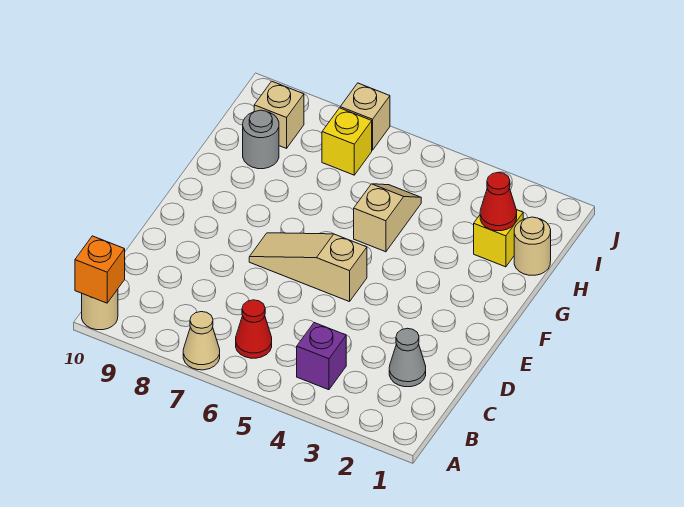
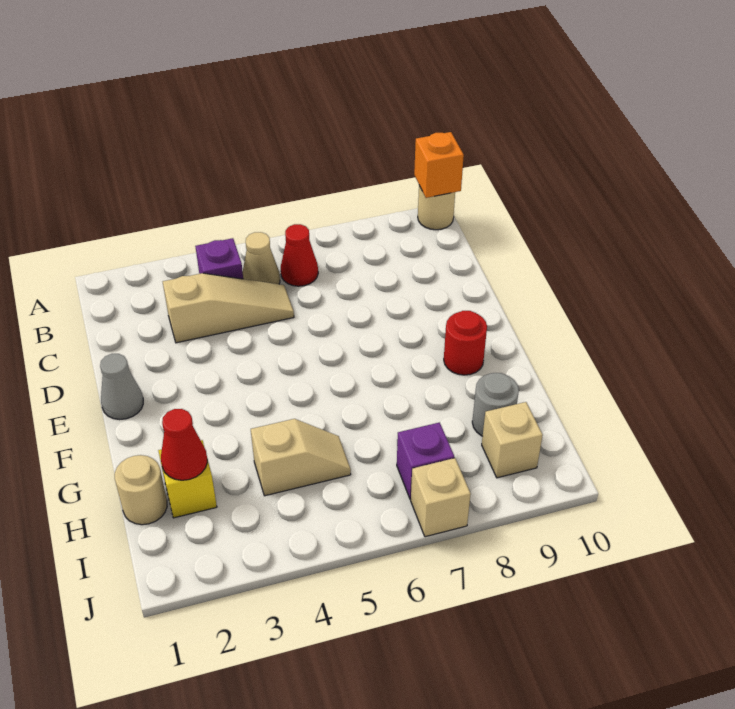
tan 1x1 cone [183,312,220,370] -> tan 1x1 cone moved to [243,232,280,284]
grey 1x1 cone [389,328,426,387] -> grey 1x1 cone moved to [100,354,143,420]
tan 1x3 slope [249,233,367,302] -> tan 1x3 slope moved to [163,273,294,343]
none -> red 1x1 round brick [444,311,487,375]
tan 1x2 slope [354,184,421,252] -> tan 1x2 slope turned to [251,419,351,496]
yellow 1x1 brick [322,108,372,175] -> purple 1x1 brick [397,423,454,499]

